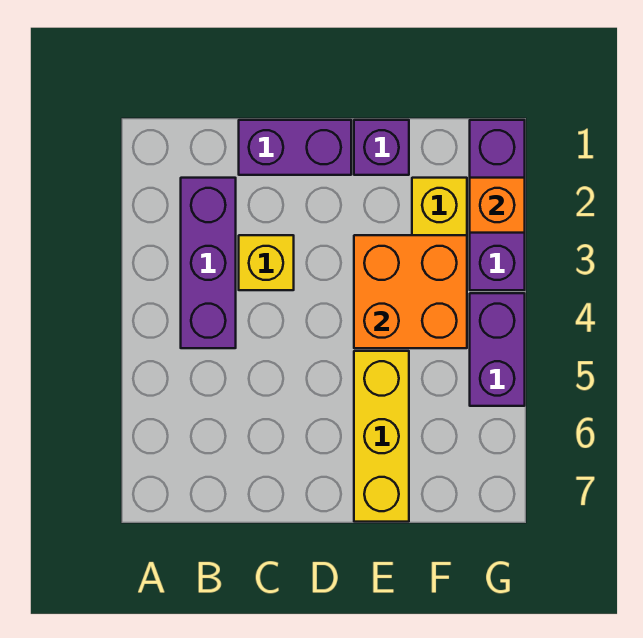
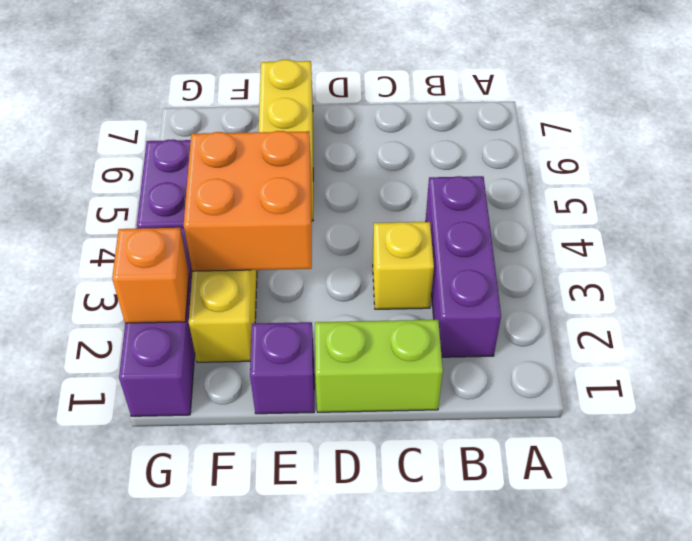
purple 1x2 brick [239,120,351,175] -> lime 1x2 brick [315,320,443,412]

